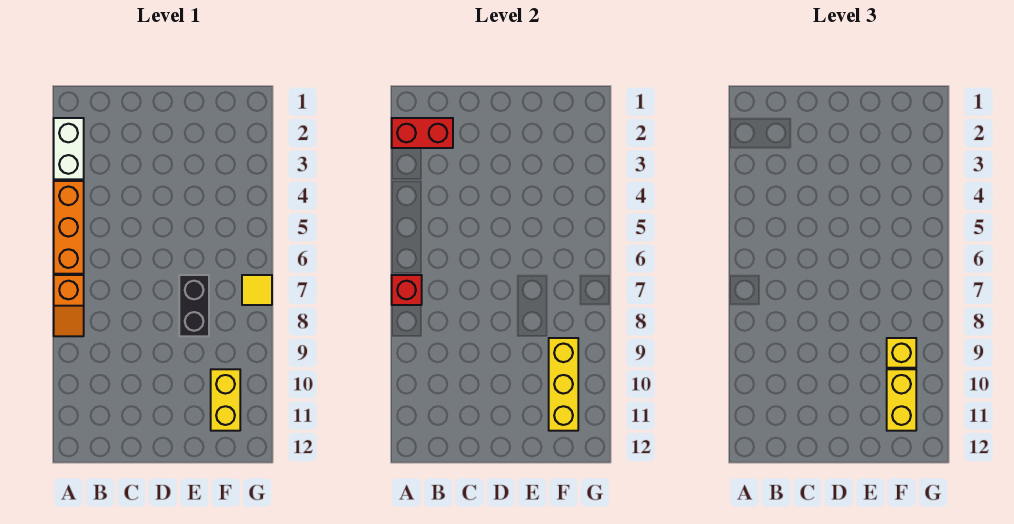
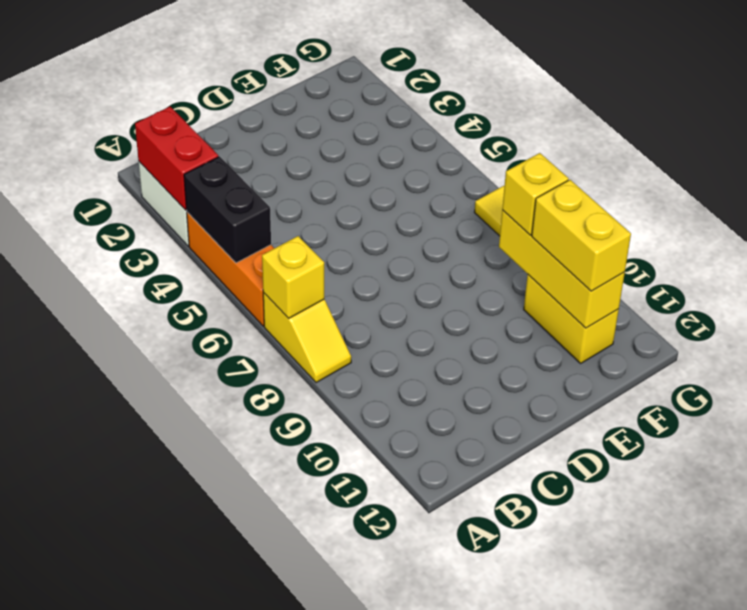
red 1x2 brick [392,118,453,148] -> red 1x2 brick turned to [135,107,219,210]
orange 1x2 slope [54,275,84,336] -> yellow 1x2 slope [263,293,351,383]
red 1x1 brick [392,275,422,305] -> yellow 1x1 brick [262,236,324,318]
black 1x2 brick [179,275,209,336] -> black 1x2 brick moved to [184,157,271,263]

